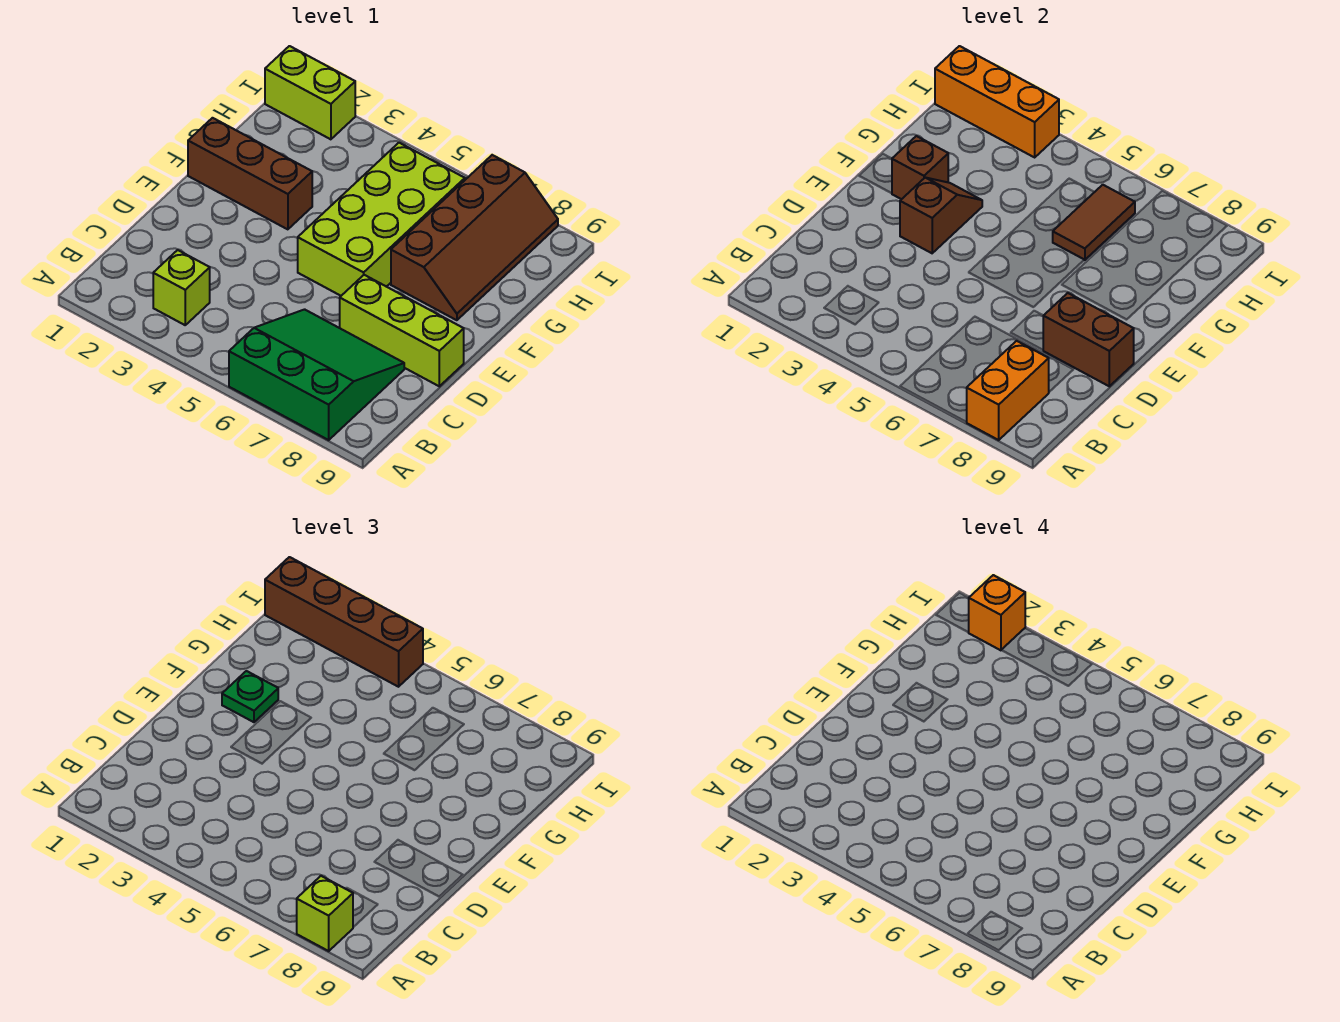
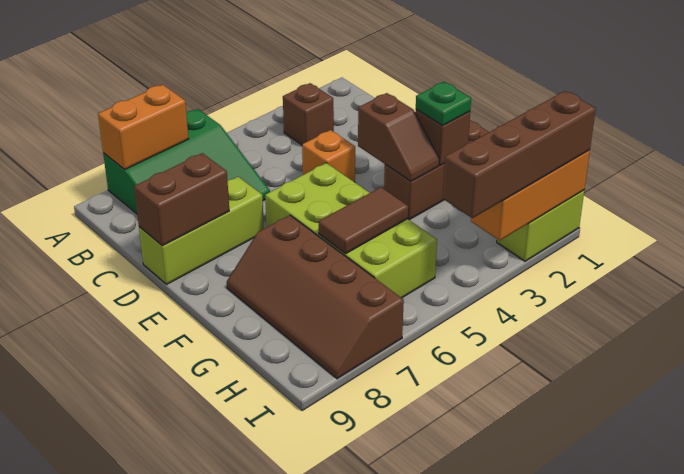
orange 1x2 brick [967,341,1049,440] -> orange 1x2 brick turned to [98,85,188,170]
lime 1x1 brick [297,876,353,951] -> none
lime 1x1 brick [153,250,210,325] -> brown 1x1 brick [283,83,334,145]
brown 1x2 tile [1053,185,1135,260] -> brown 1x2 tile turned to [319,187,408,254]
orange 1x1 brick [968,575,1025,650] -> orange 1x1 brick moved to [302,130,355,182]

